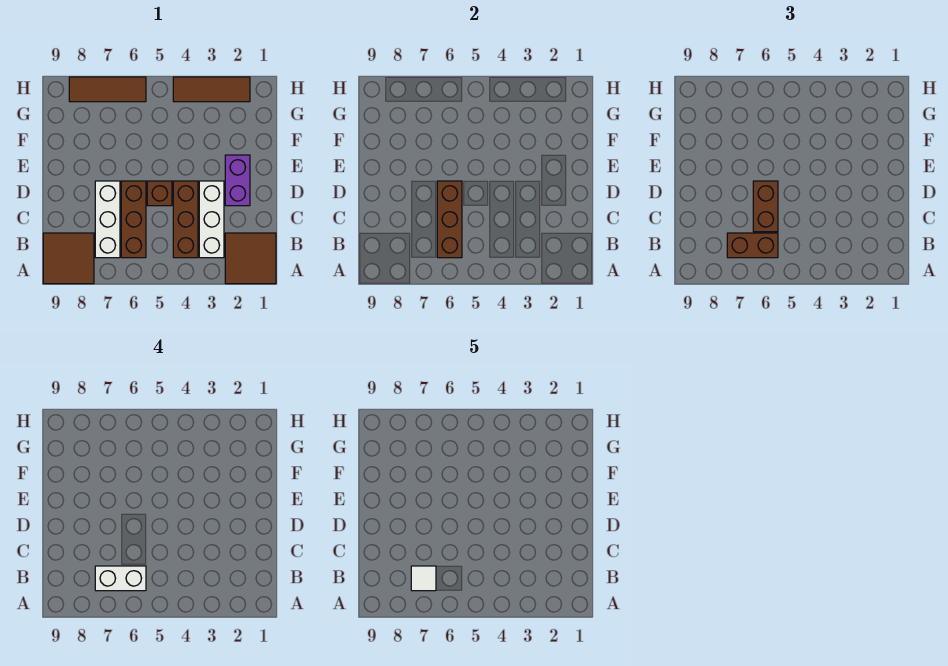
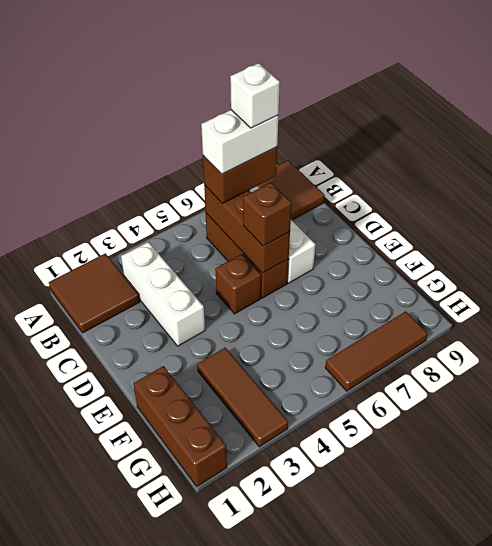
brown 1x3 brick [173,181,198,258] -> brown 1x3 brick moved to [133,366,227,487]
white 1x1 tile [411,566,436,591] -> white 1x1 brick [230,63,280,128]
brown 1x2 brick [753,181,778,232] -> brown 1x1 brick [243,183,292,246]
purple 1x2 brick [225,155,250,206] -> none
brown 1x3 tile [173,77,250,102] -> brown 1x3 tile turned to [197,348,288,447]

